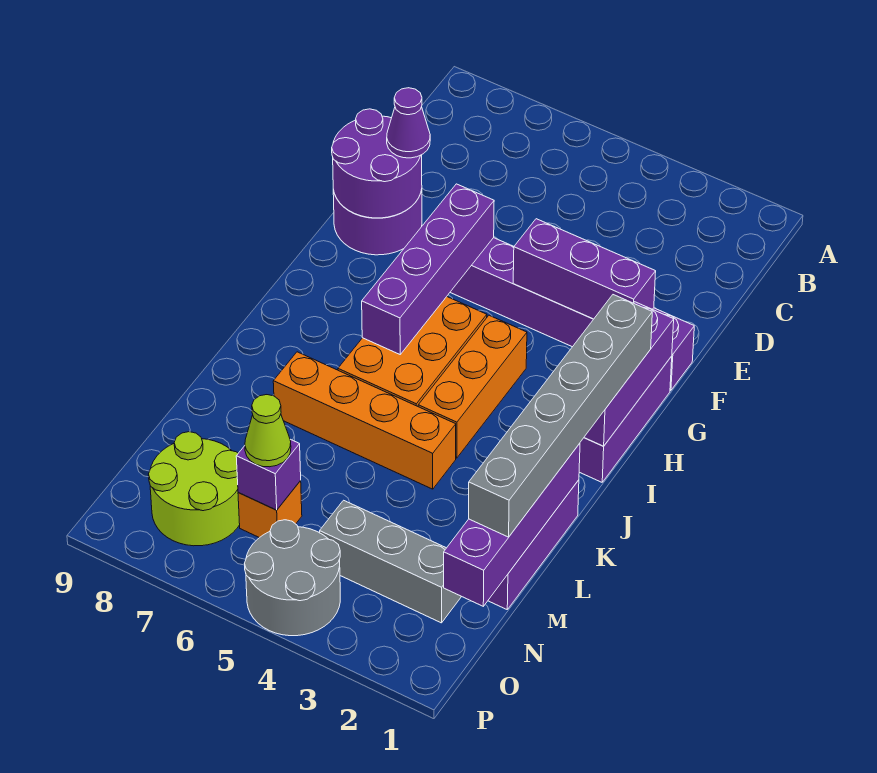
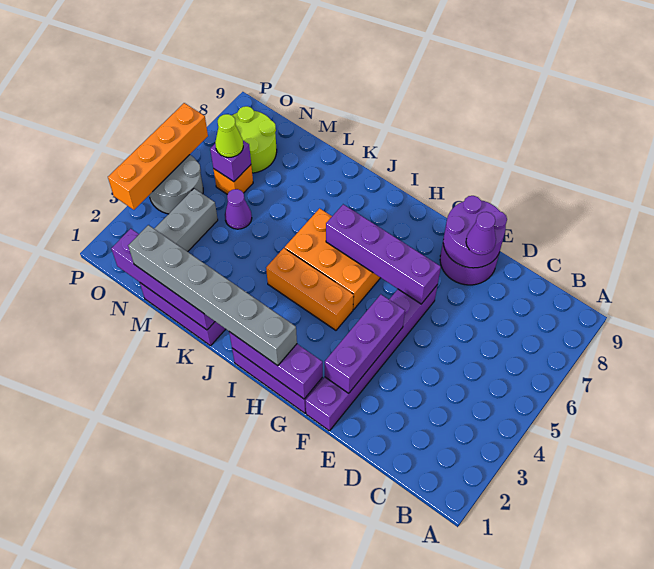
orange 1x4 brick [273,352,456,489] -> orange 1x4 brick moved to [108,103,208,210]
none -> purple 1x1 cone [225,189,252,229]

